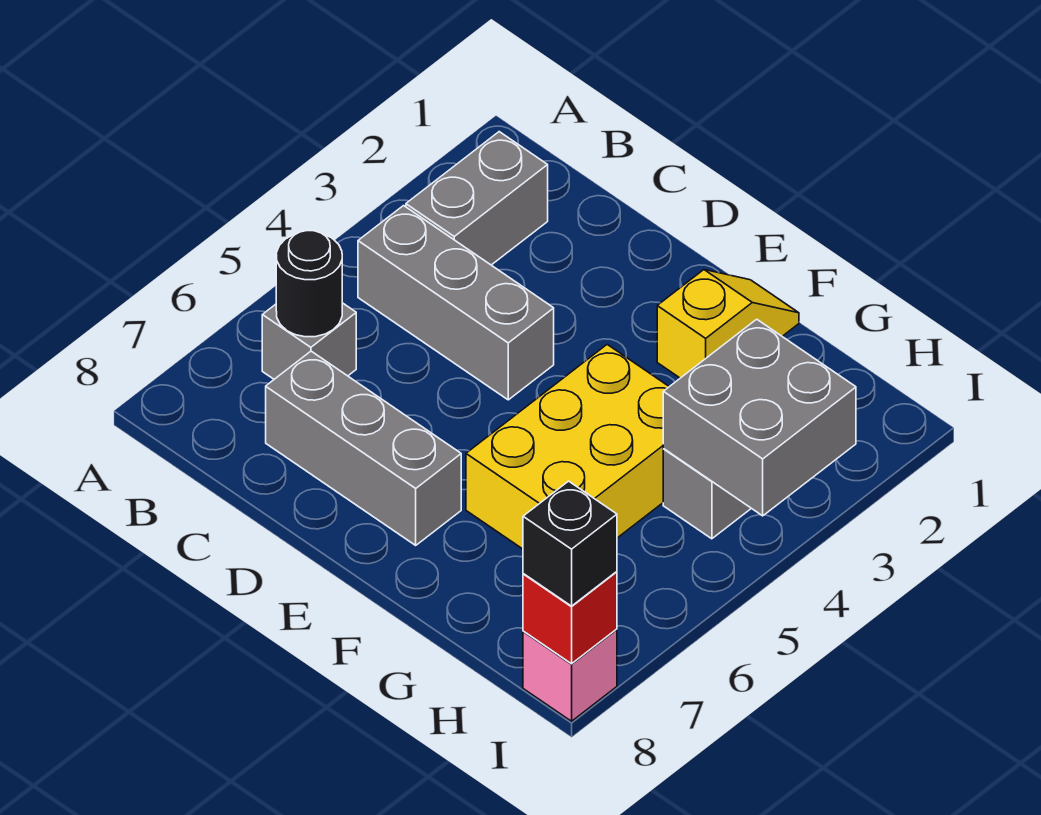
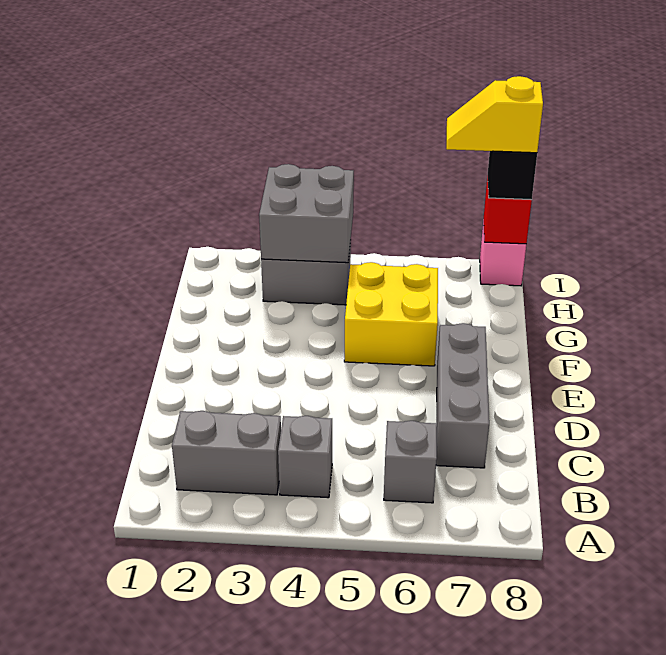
grey 1x3 brick [358,206,554,400] -> grey 1x1 brick [278,416,332,498]
black 1x1 round brick [276,231,342,337] -> none
yellow 1x2 slope [657,270,799,378] -> yellow 1x2 slope moved to [446,76,543,153]
yellow 2x3 brick [466,345,669,549] -> yellow 2x2 brick [344,262,438,366]

